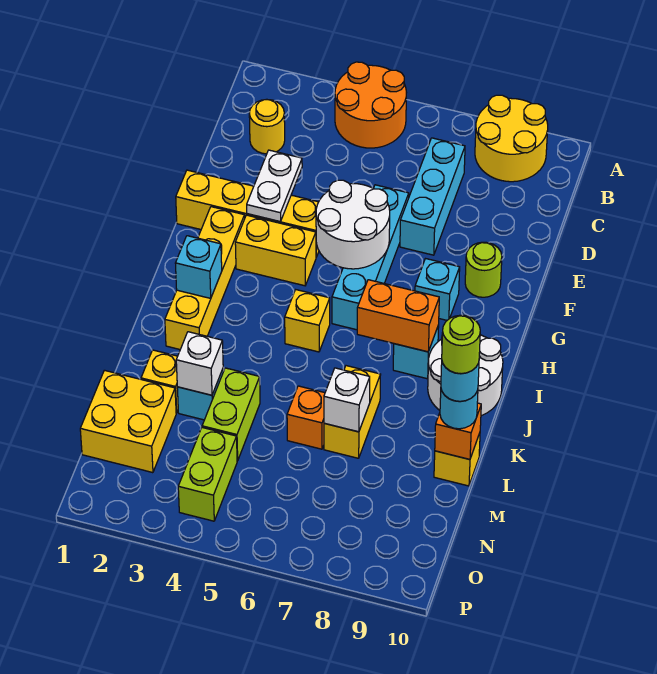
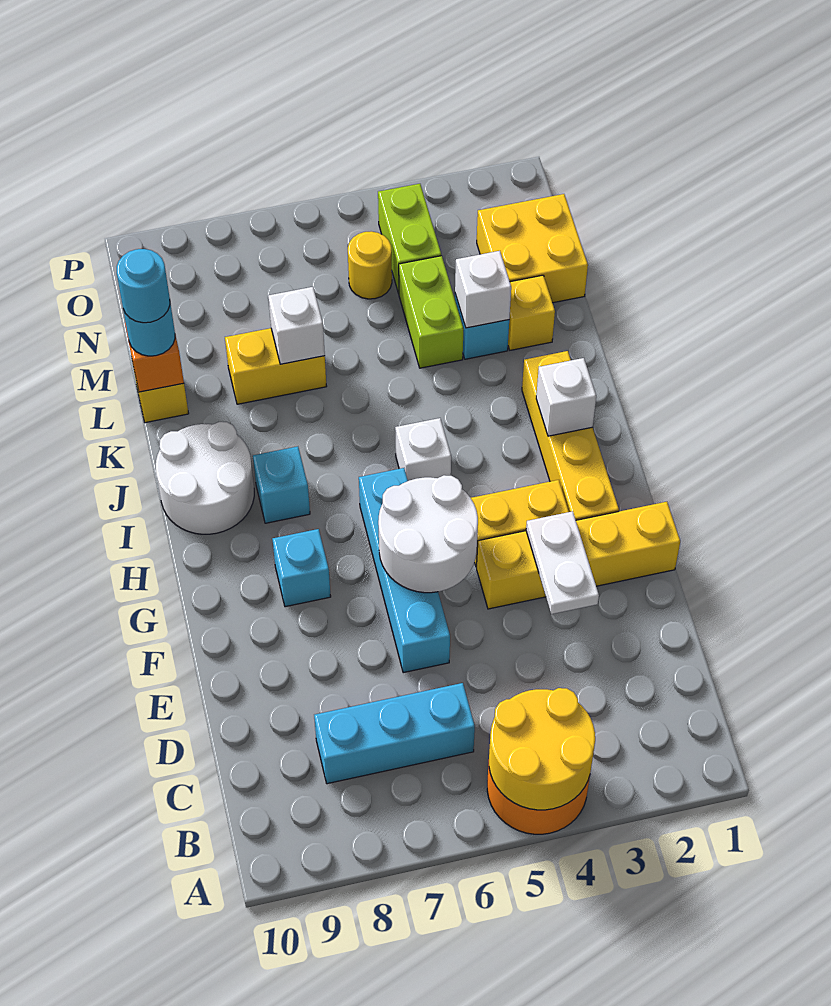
yellow 2x2 round brick [475,95,548,182] -> yellow 2x2 round brick moved to [489,688,595,810]
yellow 1x1 round brick [249,99,285,154] -> yellow 1x1 round brick moved to [348,231,392,299]
cyan 1x3 brick [400,138,465,255] -> cyan 1x3 brick turned to [314,683,475,784]
lime 1x1 round brick [465,242,502,297] -> none
cyan 1x1 brick [175,236,222,298] -> white 1x1 brick [536,358,596,436]
yellow 1x1 brick [285,290,330,352] -> white 1x1 brick [395,418,451,481]
orange 1x2 brick [357,280,439,352] -> none
yellow 1x2 brick [324,366,381,458] -> yellow 1x2 brick turned to [225,328,327,404]
orange 1x1 brick [287,386,325,449] -> none
lime 1x1 round brick [442,315,480,374] -> none

